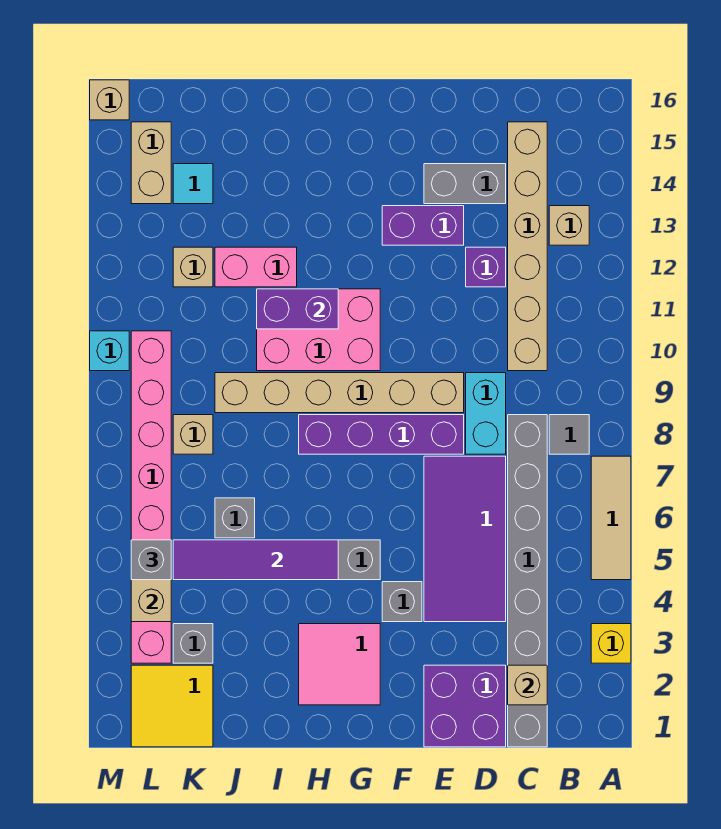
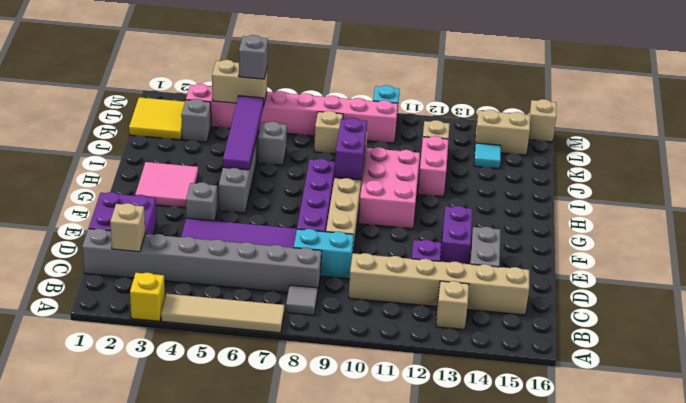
tan 1x3 tile [591,456,631,580] -> tan 1x4 tile [161,294,284,333]
purple 1x2 brick [257,289,338,329] -> purple 1x2 brick moved to [334,118,367,180]

